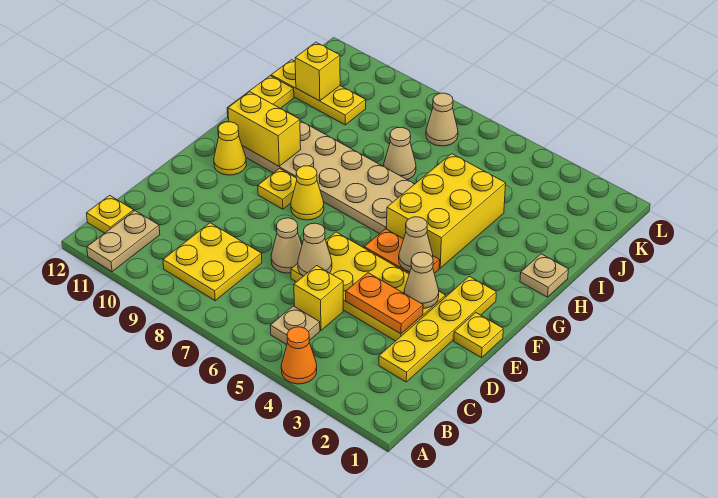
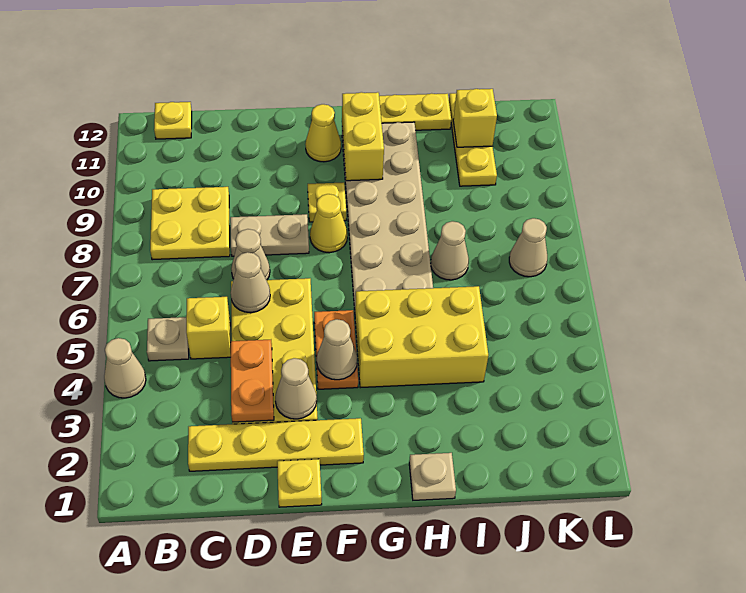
orange 1x1 cone [281,327,317,384] -> tan 1x1 cone [104,338,146,398]
tan 1x2 plate [87,211,160,272] -> tan 1x2 plate moved to [230,214,309,256]

